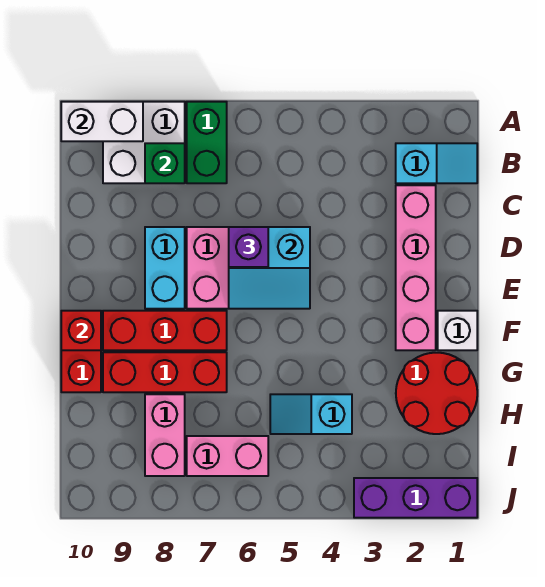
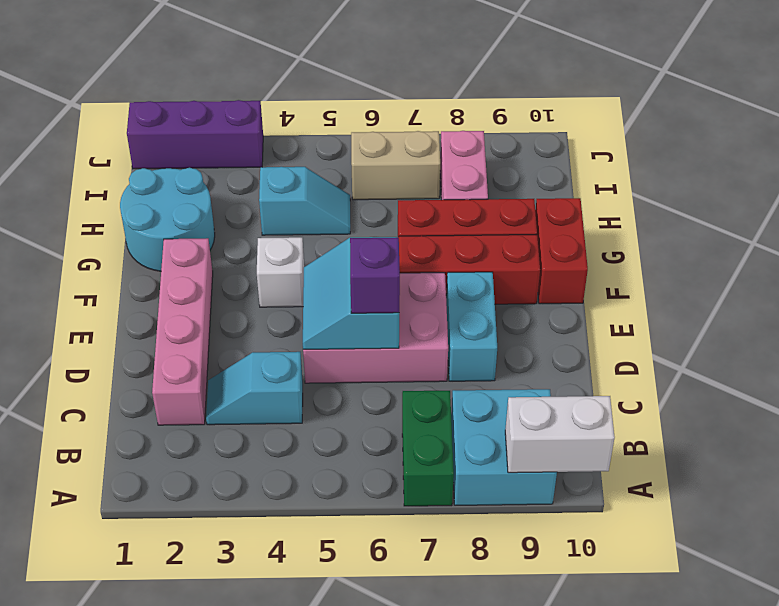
white 2x2 brick [103,102,185,183] -> cyan 2x2 brick [451,389,557,505]
cyan 1x2 slope [396,143,477,183] -> cyan 1x2 slope moved to [206,352,303,425]
green 1x1 brick [145,143,185,183] -> none
cyan 2x2 slope [229,227,310,309] -> cyan 2x2 slope turned to [303,237,399,349]
white 1x1 brick [438,311,477,350] -> white 1x1 brick moved to [257,237,304,307]
red 1x1 brick [61,311,101,350] -> none
red 2x2 round brick [396,353,477,434] -> cyan 2x2 round brick [120,168,215,271]
pink 1x2 brick [187,436,268,476] -> tan 1x2 brick [351,131,440,200]

